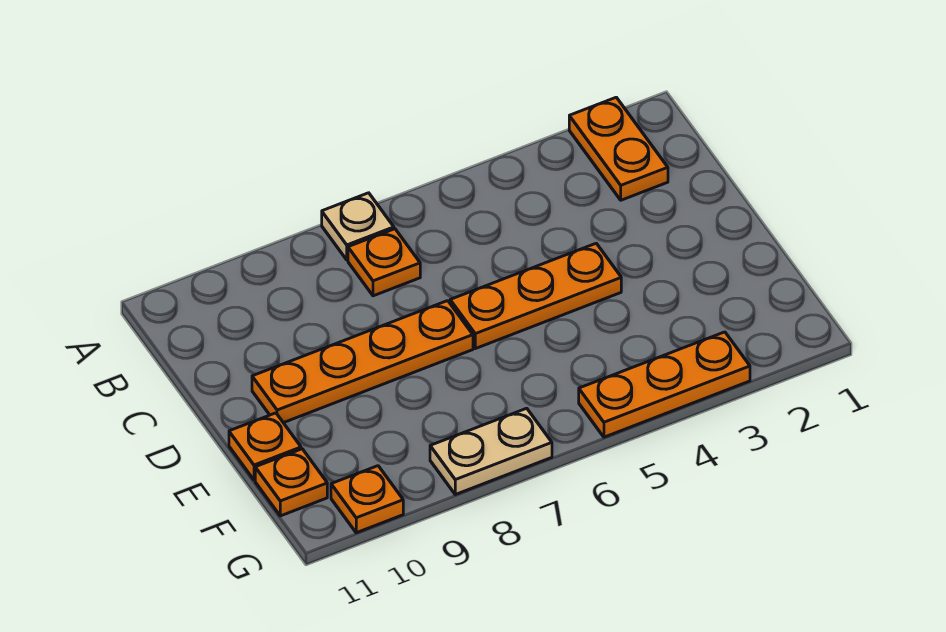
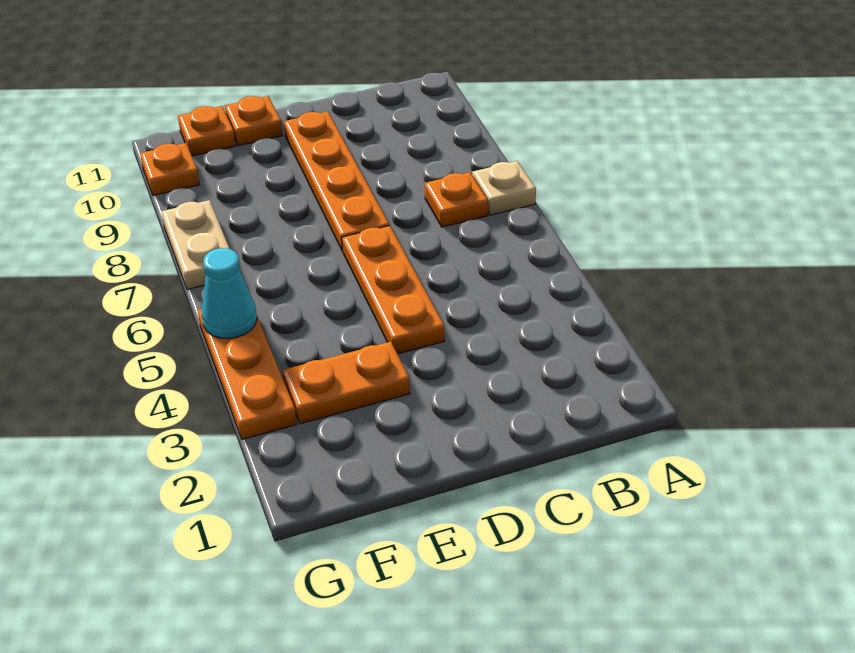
orange 1x2 plate [569,97,668,200] -> orange 1x2 plate moved to [282,342,410,424]
none -> cyan 1x1 cone [202,248,257,339]

